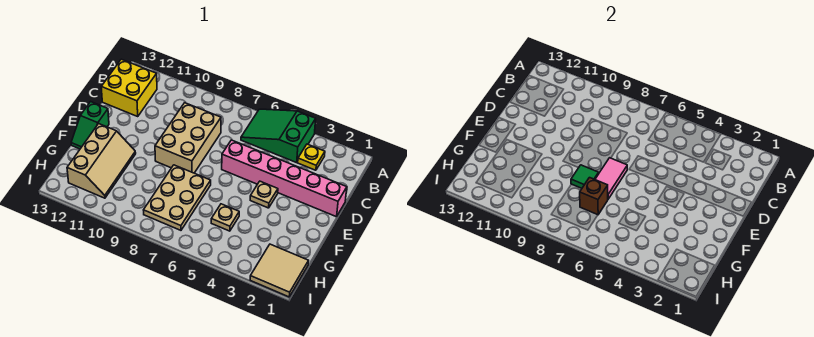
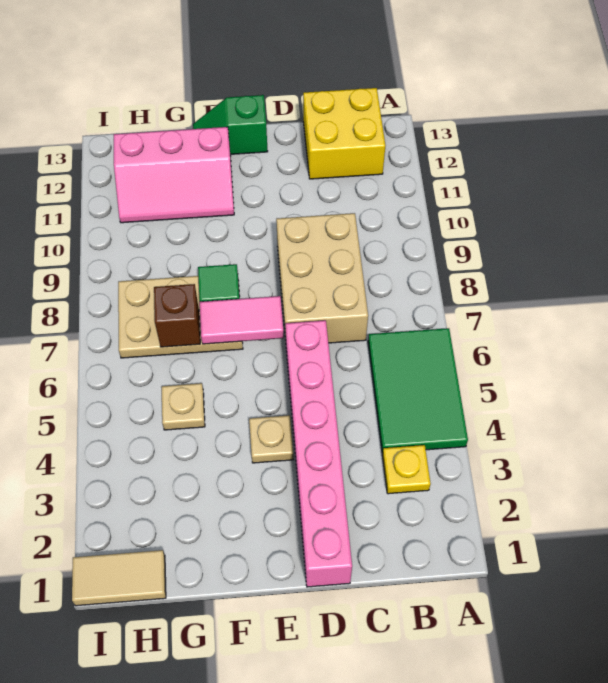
green 2x3 slope [241,109,316,163] -> green 2x3 tile [368,328,468,453]
tan 2x3 brick [155,103,221,173] -> tan 2x3 brick turned to [276,213,368,343]
tan 2x3 slope [67,124,136,198] -> pink 2x3 slope [114,127,234,223]
tan 2x2 tile [250,244,308,297] -> tan 1x2 tile [72,550,166,606]

